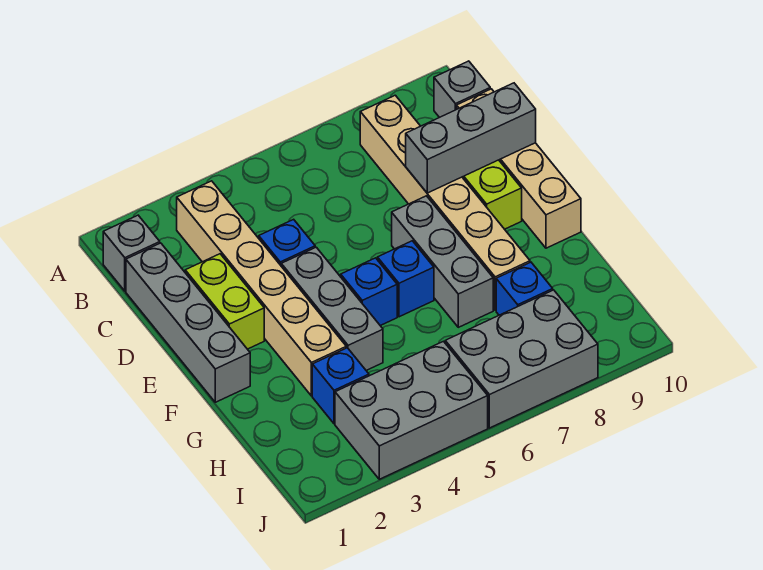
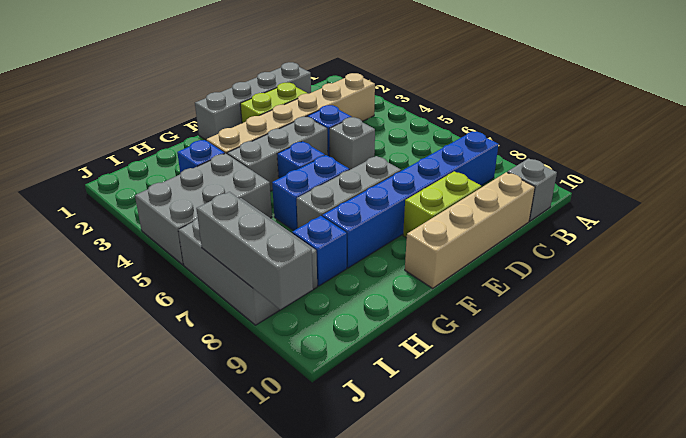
grey 1x1 brick [103,215,160,291] -> grey 1x1 brick moved to [330,117,375,170]
tan 1x6 brick [360,95,530,310] -> blue 1x6 brick [322,132,499,268]
grey 1x3 brick [406,83,536,193] -> grey 1x3 brick moved to [196,192,313,310]
blue 1x1 brick [377,241,434,317] -> blue 1x2 brick [272,155,349,231]
grey 2x3 brick [335,341,488,479] -> grey 2x3 brick turned to [135,153,272,265]

